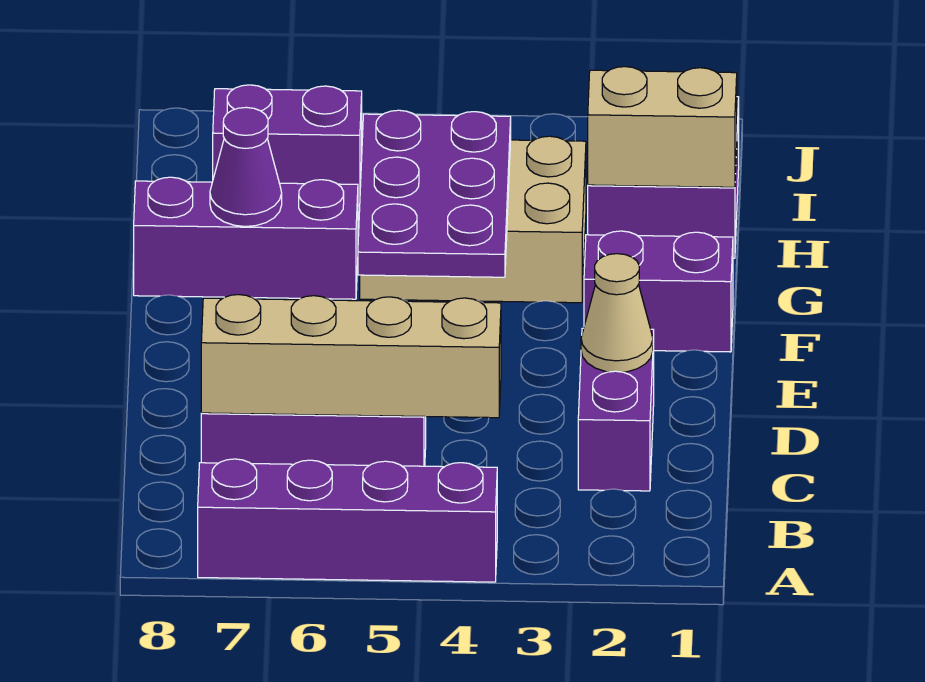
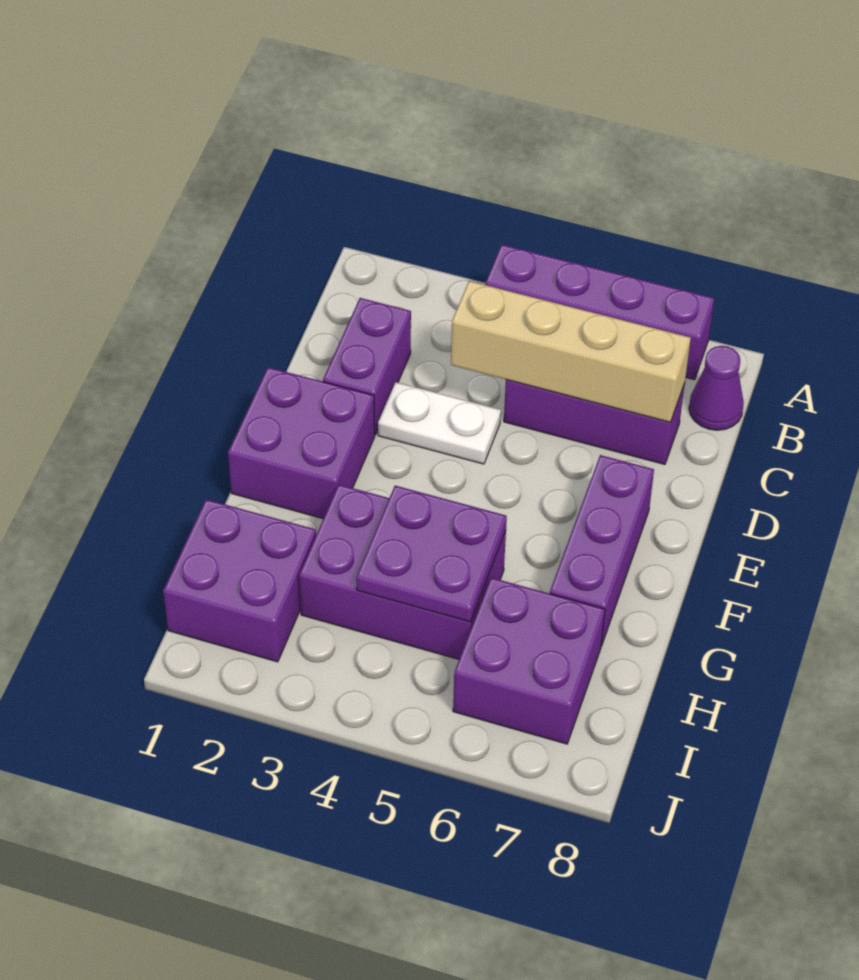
tan 1x1 cone [581,254,653,372] -> none
none -> white 1x2 plate [378,382,501,464]
purple 1x2 brick [584,231,733,352] -> purple 2x2 brick [228,367,375,519]
purple 2x3 plate [358,110,511,277] -> purple 2x2 plate [356,486,507,622]
tan 2x3 brick [360,136,586,303] -> purple 2x3 brick [299,485,506,659]
purple 1x3 brick [134,177,358,299] -> purple 1x3 brick turned to [550,455,654,646]
purple 1x1 cone [210,107,282,226] -> purple 1x1 cone moved to [689,346,744,430]
tan 1x2 brick [588,67,737,187] -> none
purple 1x2 brick [213,85,362,206] -> purple 2x2 brick [453,578,605,744]

